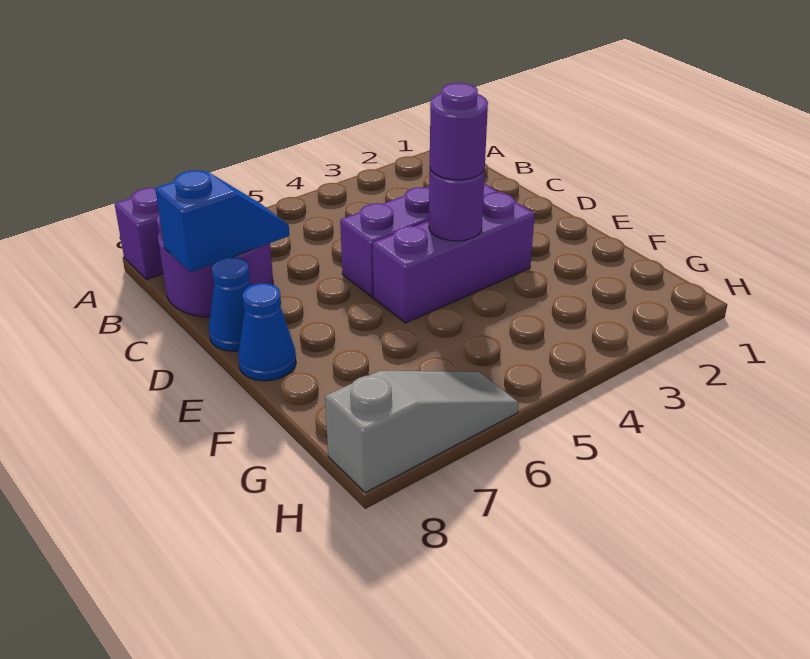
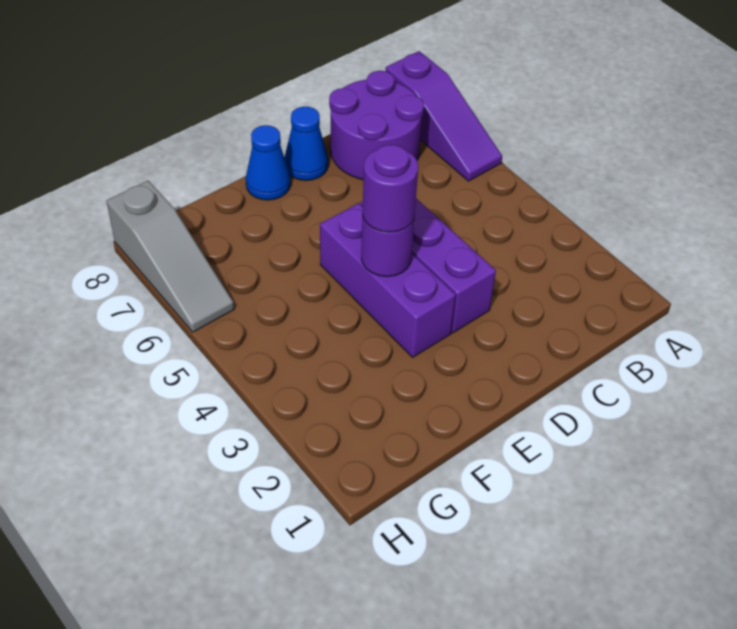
blue 1x2 slope [155,171,289,272] -> none

